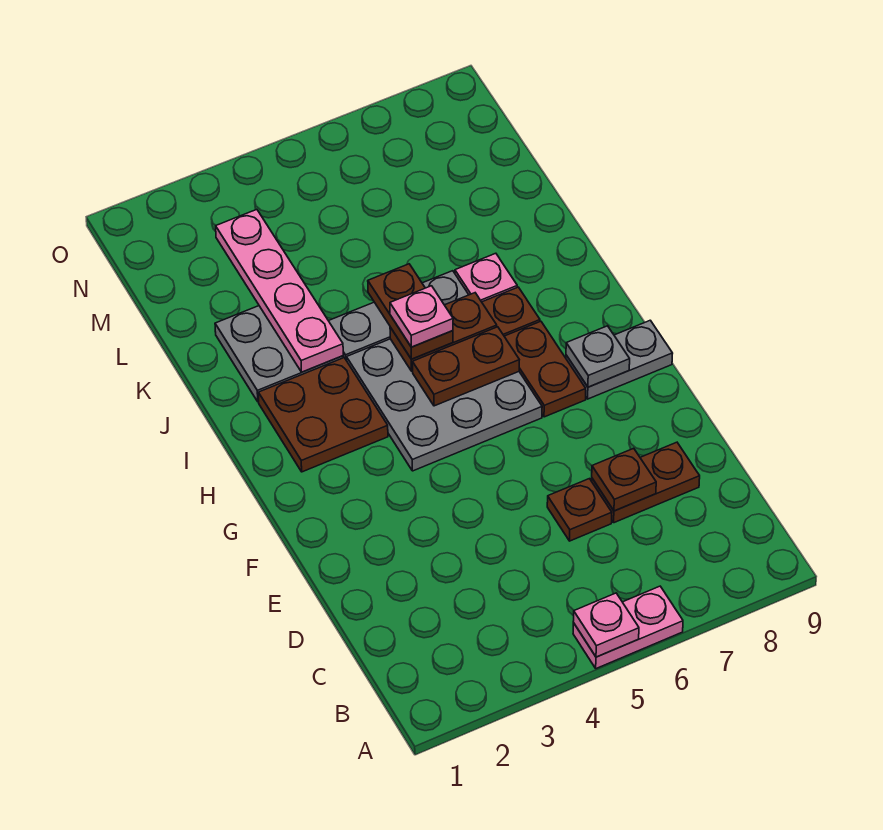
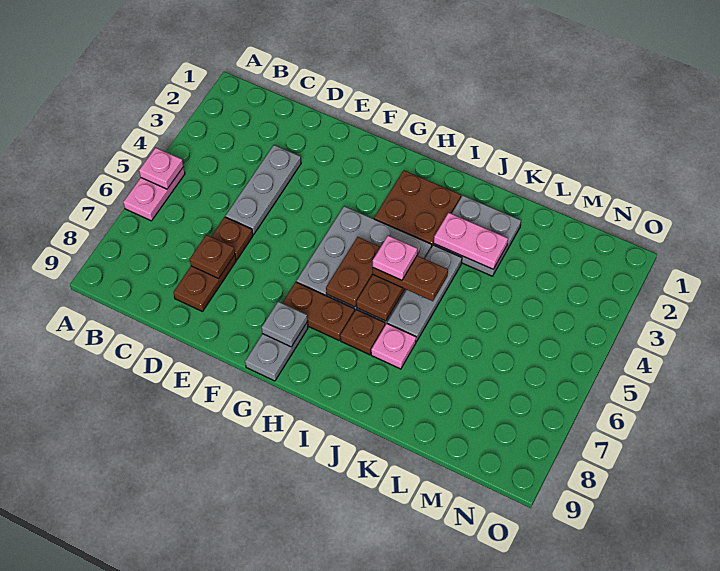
none -> grey 1x3 plate [226,145,301,235]
pink 1x4 plate [216,210,343,372] -> pink 1x2 plate [434,213,508,269]

